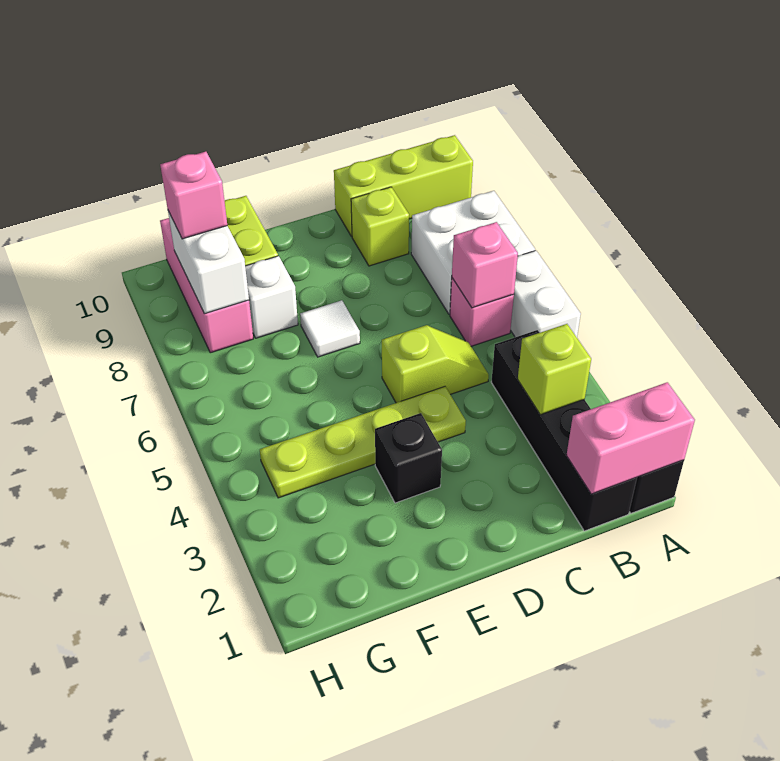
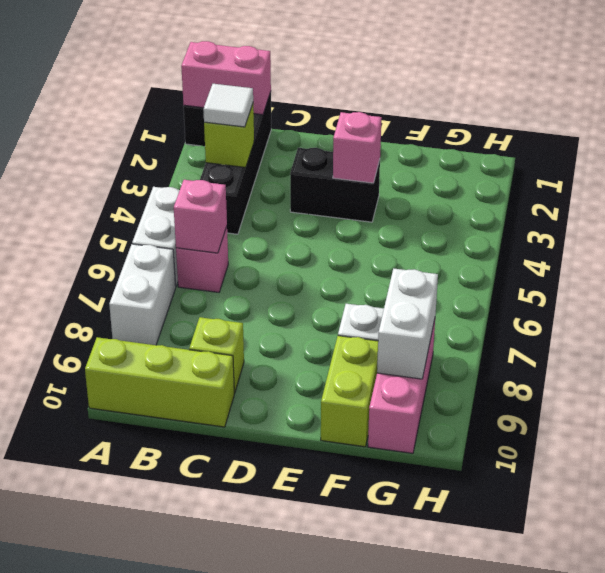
white 2x2 brick [411,191,535,314] -> white 1x2 brick [109,244,176,345]
lime 1x2 slope [382,325,489,403] -> none
lime 1x4 plate [260,387,466,498] -> none
black 1x1 brick [375,413,442,503] -> black 1x2 brick [290,148,380,222]
white 1x1 tile [300,300,360,357] -> white 1x1 tile moved to [203,84,253,127]
pink 1x1 brick [160,152,227,239] -> pink 1x1 brick moved to [333,112,382,183]

